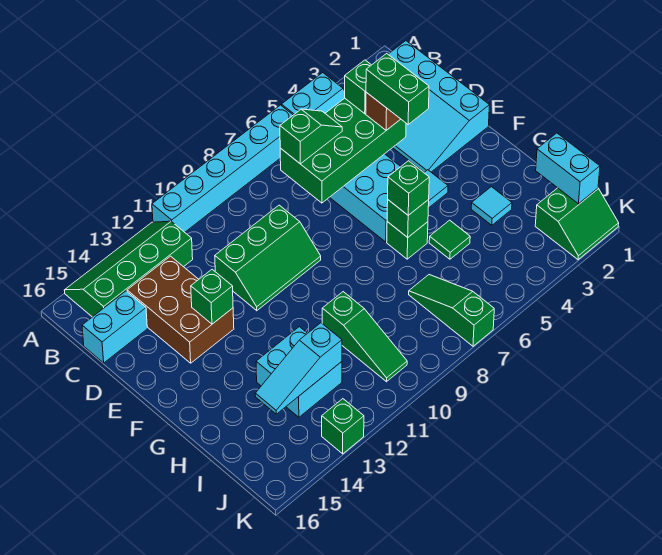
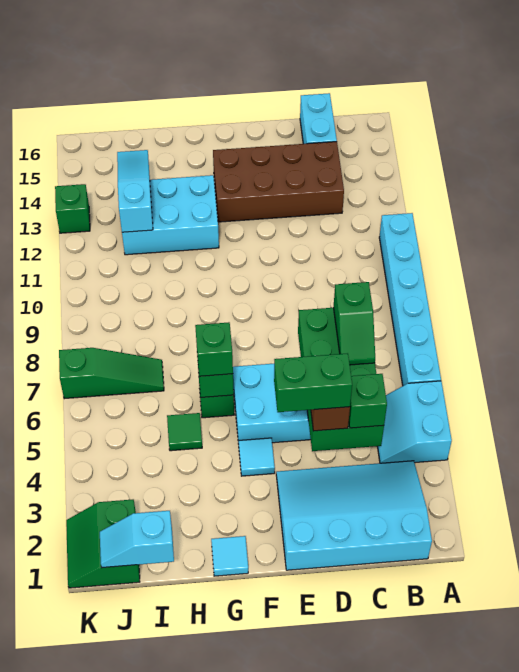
green 2x4 slope [64,221,193,317] -> none
brown 2x3 brick [127,256,234,363] -> brown 2x4 brick [213,142,344,222]
green 2x3 slope [215,205,321,311] -> none
green 1x1 brick [191,269,233,324] -> none
cyan 1x1 tile [471,187,512,225] -> cyan 1x1 tile moved to [211,536,248,576]
green 1x3 slope [322,292,407,382] -> none
cyan 2x2 brick [256,327,342,417] -> cyan 2x3 brick [122,175,219,255]
cyan 1x2 brick [536,133,600,204] -> cyan 1x2 slope [100,511,174,568]

